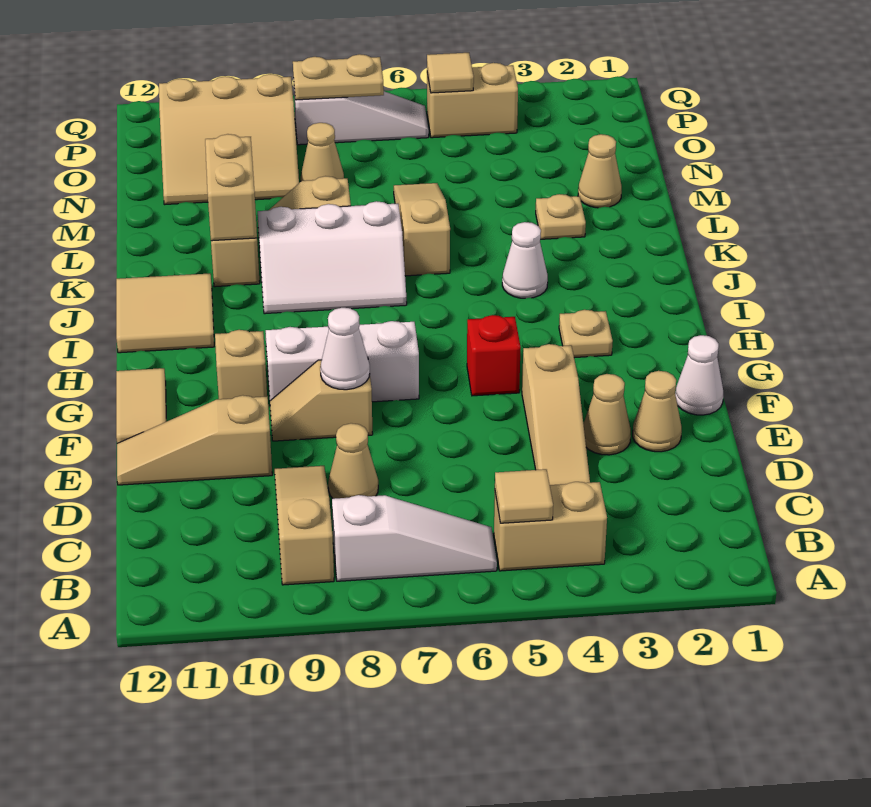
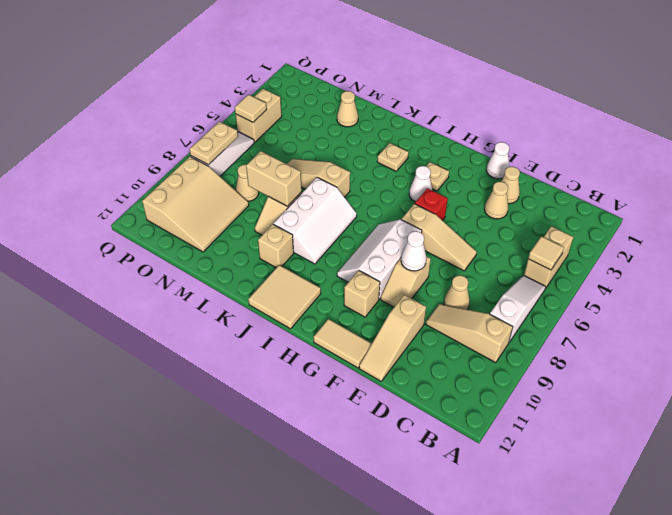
tan 1x3 slope [522,344,590,485] -> tan 1x3 slope moved to [402,204,477,271]
white 1x1 cone [502,222,548,298] -> white 1x1 cone moved to [409,166,432,202]
tan 1x2 brick [205,134,257,241] -> tan 1x2 brick moved to [246,151,302,206]
tan 1x1 plate [536,194,586,239] -> tan 1x1 plate moved to [377,143,409,171]

